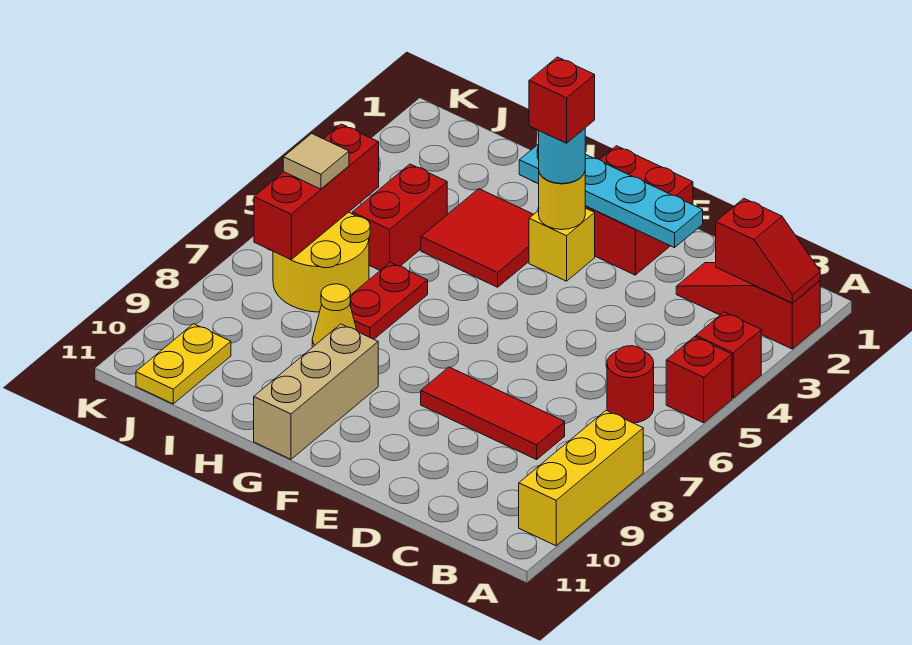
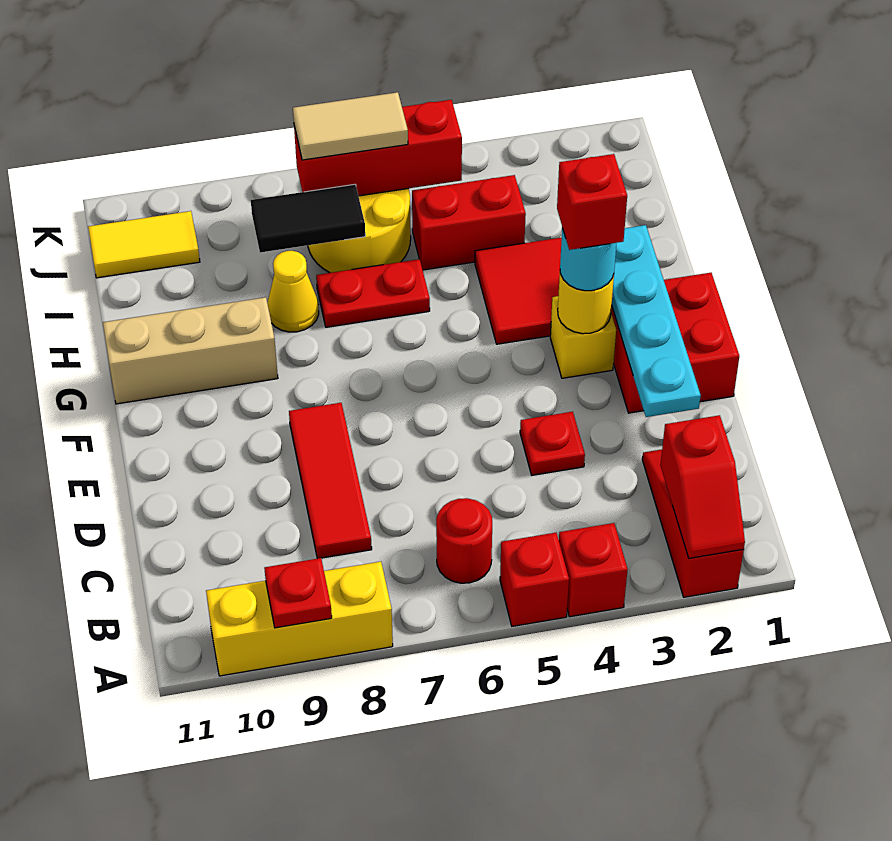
none -> red 1x1 plate [264,558,332,628]
none -> red 1x1 plate [520,412,585,475]
none -> black 1x2 tile [251,184,365,253]
tan 1x1 tile [283,133,349,189] -> tan 1x2 tile [293,92,408,160]
yellow 1x2 plate [136,324,231,404] -> yellow 1x2 tile [88,211,200,278]

